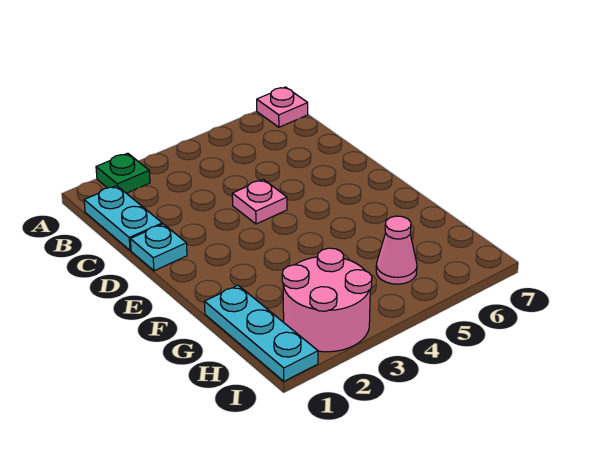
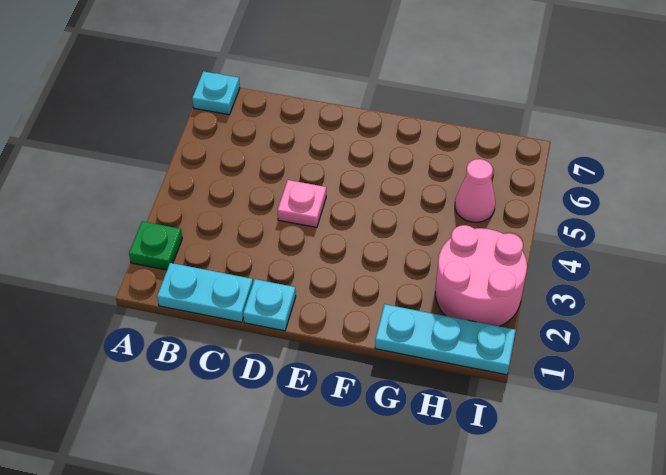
pink 1x1 plate [257,87,308,127] -> cyan 1x1 plate [192,71,240,115]

